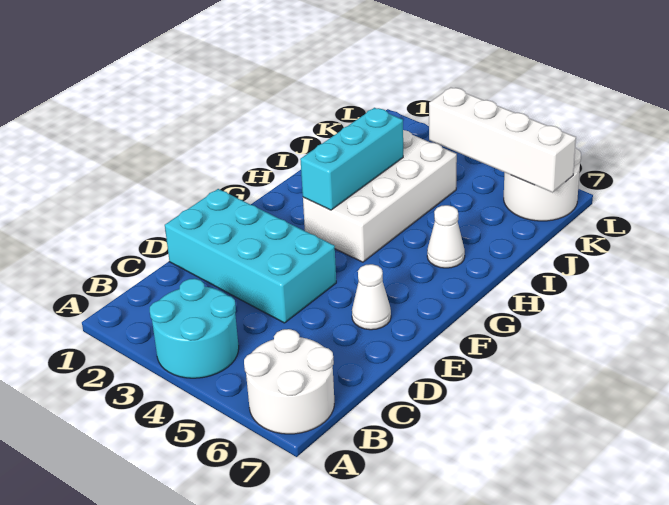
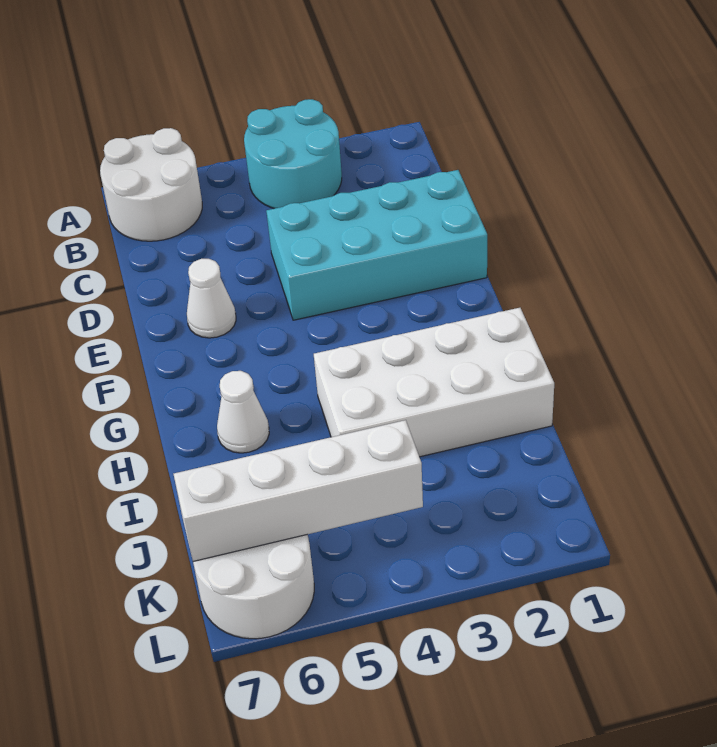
white 2x4 brick [303,130,457,262] -> white 2x4 brick turned to [314,308,554,457]
cyan 1x3 brick [300,108,403,210] -> none

